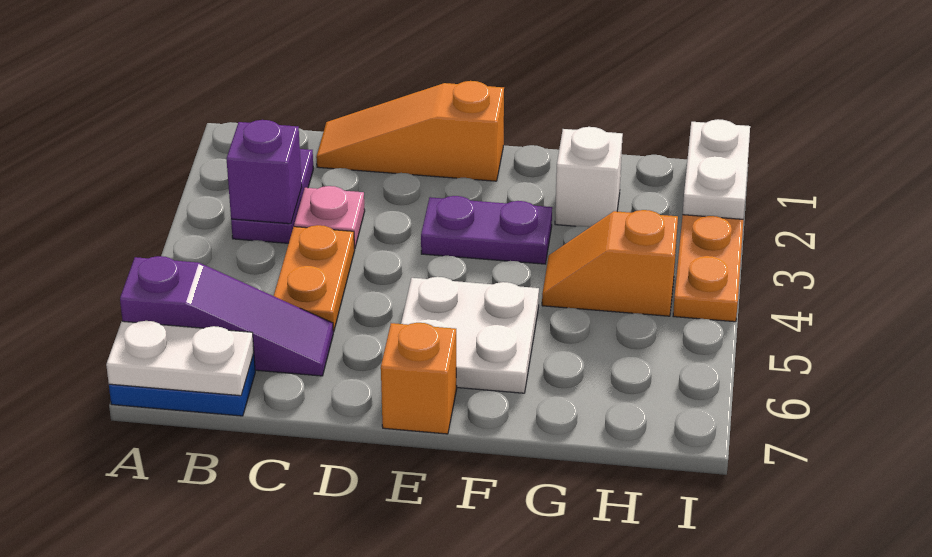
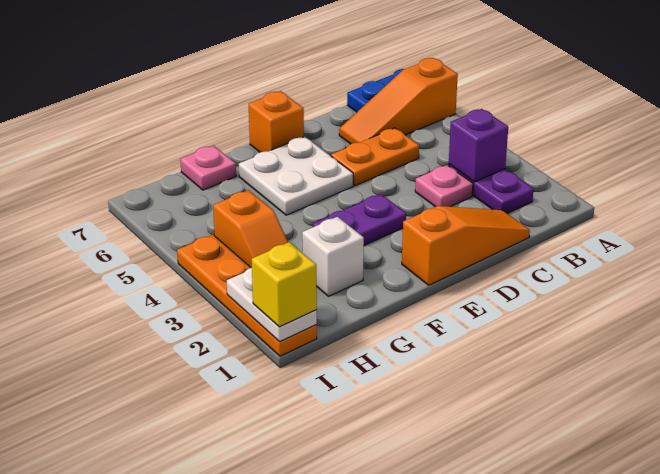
purple 1x3 slope [120,256,333,376] -> orange 1x3 slope [339,58,458,144]
white 1x2 plate [106,321,254,396] -> none
orange 1x2 plate [274,225,355,332] -> orange 1x2 plate turned to [331,128,419,186]
orange 1x2 slope [542,210,678,316] -> orange 1x2 slope turned to [213,190,288,268]
none -> pink 1x1 plate [180,146,236,190]
none -> yellow 1x1 brick [252,242,317,327]

